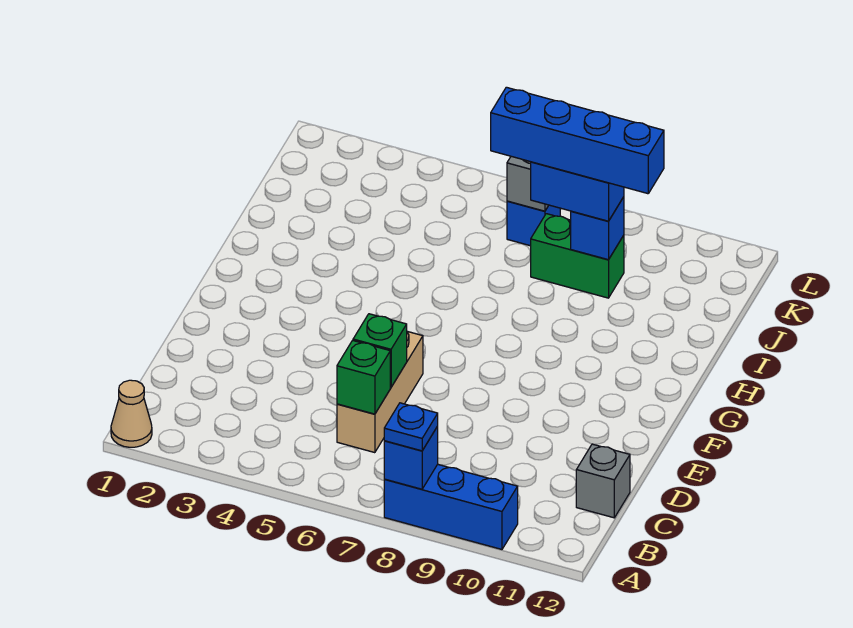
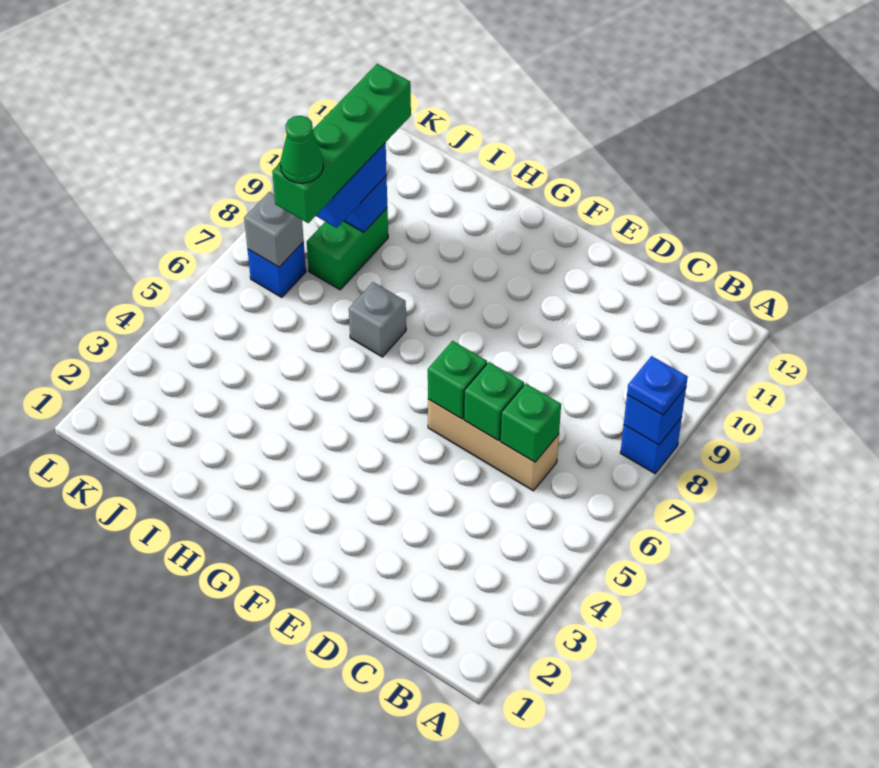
tan 1x1 cone [111,380,152,447] -> none
blue 1x3 brick [384,464,518,549] -> blue 1x1 brick [621,417,682,474]
grey 1x1 brick [576,444,630,518] -> grey 1x1 brick moved to [349,282,406,357]
none -> green 1x1 brick [428,341,487,419]
blue 1x4 brick [491,87,664,194] -> green 1x4 brick [272,64,411,223]
none -> green 1x1 cone [280,116,323,183]

